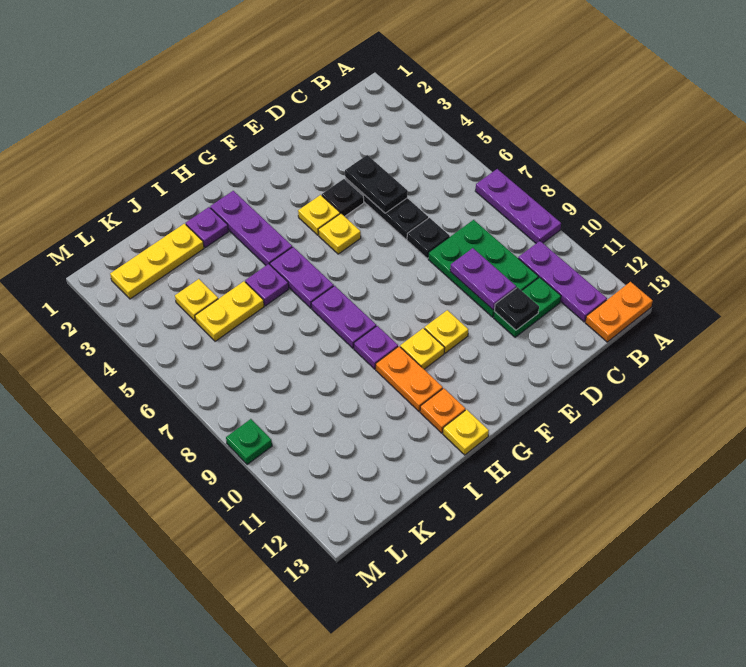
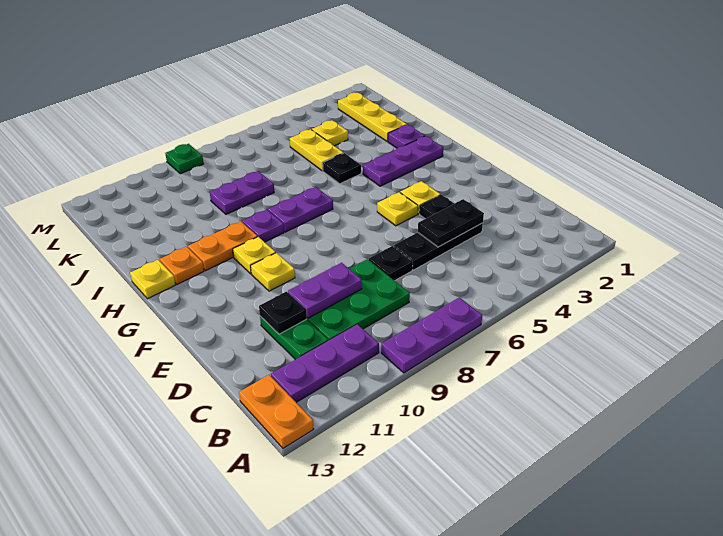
purple 1x2 plate [270,247,334,308] -> purple 1x2 plate moved to [210,171,274,214]
purple 1x1 plate [245,264,289,306] -> black 1x1 plate [323,153,361,184]

